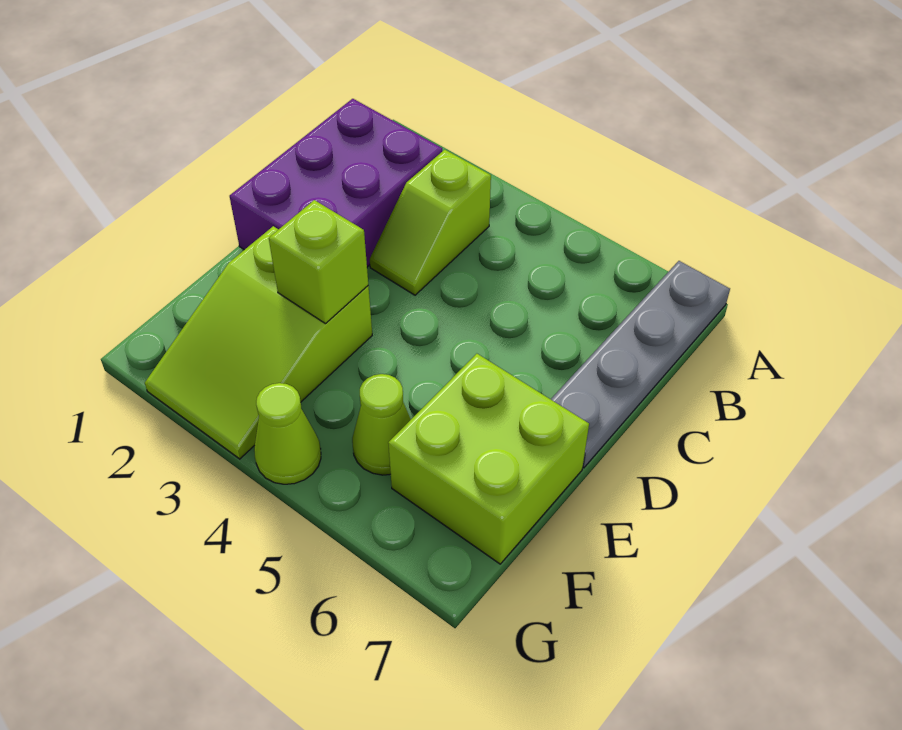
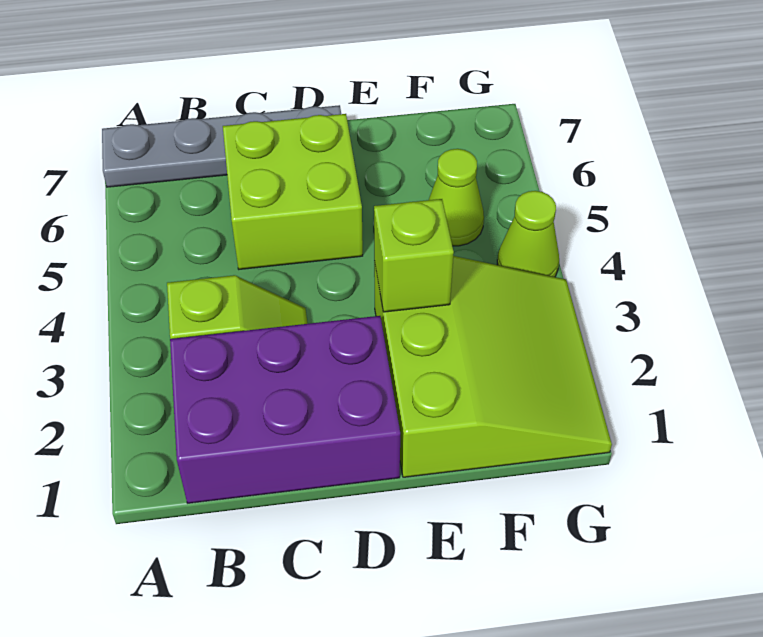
lime 2x3 slope [145,226,372,459] -> lime 3x3 slope [374,256,612,477]
lime 2x2 brick [388,354,589,564] -> lime 2x2 brick moved to [223,114,363,269]

